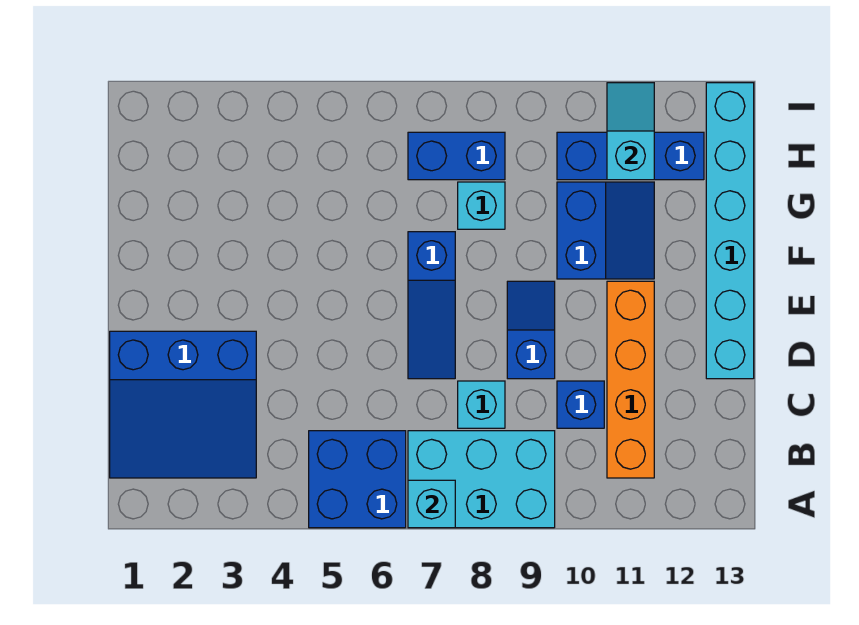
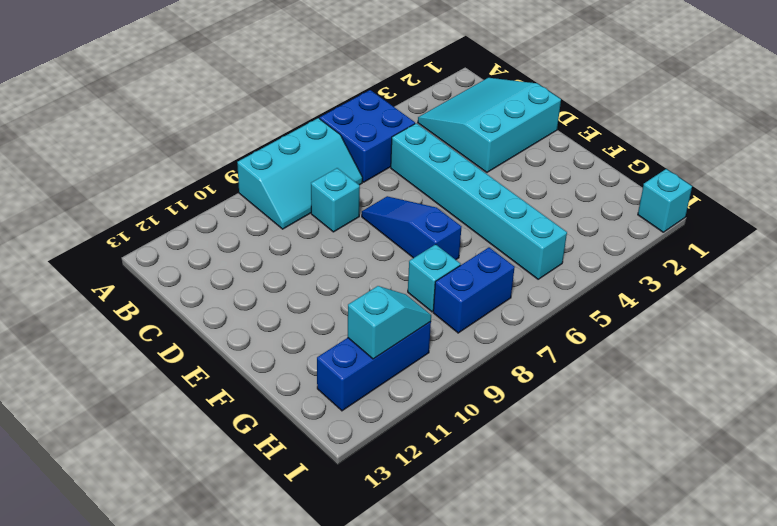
cyan 2x3 brick [408,431,555,528] -> cyan 2x3 slope [237,118,363,229]
cyan 1x1 brick [408,480,455,528] -> cyan 1x1 brick moved to [638,169,692,232]
blue 3x3 slope [110,331,256,478] -> cyan 3x3 slope [418,78,561,172]
orange 1x4 brick [607,281,654,478] -> none
blue 1x1 brick [557,381,604,428] -> none
blue 1x2 slope [507,281,555,379] -> none
cyan 1x6 brick [706,83,754,379] -> cyan 1x6 brick moved to [391,123,567,279]
blue 2x2 slope [557,182,654,279] -> none
cyan 1x2 slope [607,83,654,180] -> cyan 1x2 slope turned to [348,286,431,359]

